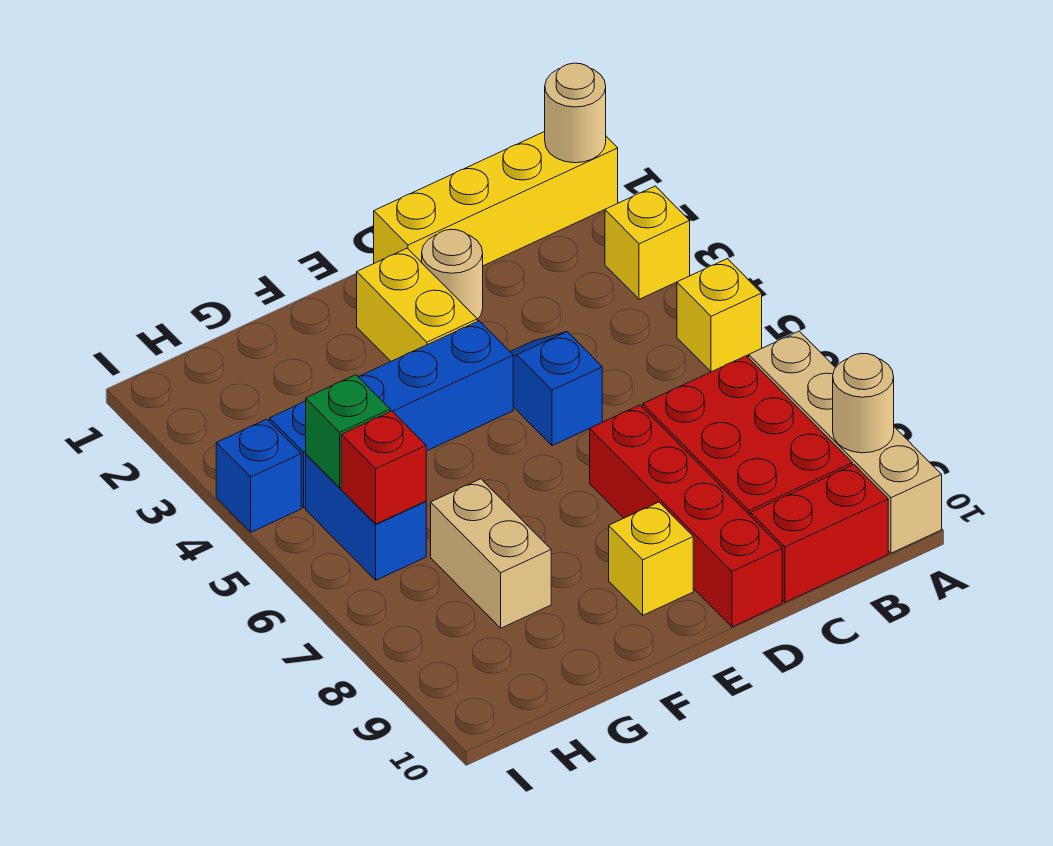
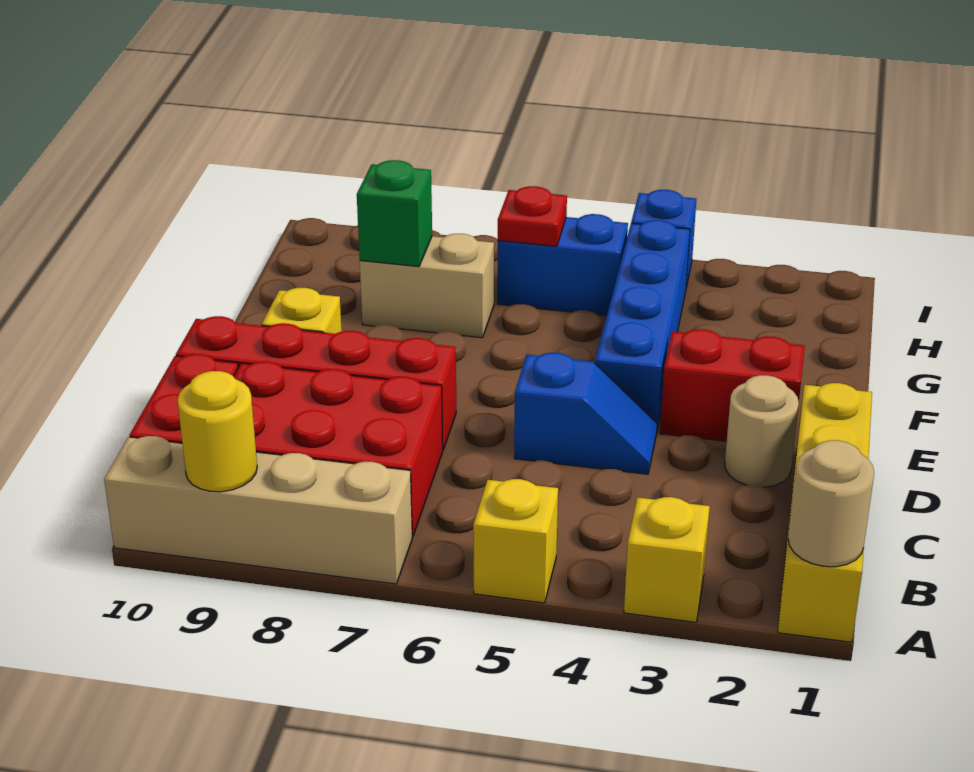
tan 1x1 round brick [833,353,894,453] -> yellow 1x1 round brick [178,371,257,492]
yellow 1x2 brick [357,248,477,361] -> red 1x2 brick [660,329,805,441]
green 1x1 brick [306,375,390,488] -> green 1x1 brick moved to [357,160,432,267]
red 1x1 brick [341,411,426,524] -> red 1x1 plate [498,186,567,246]

